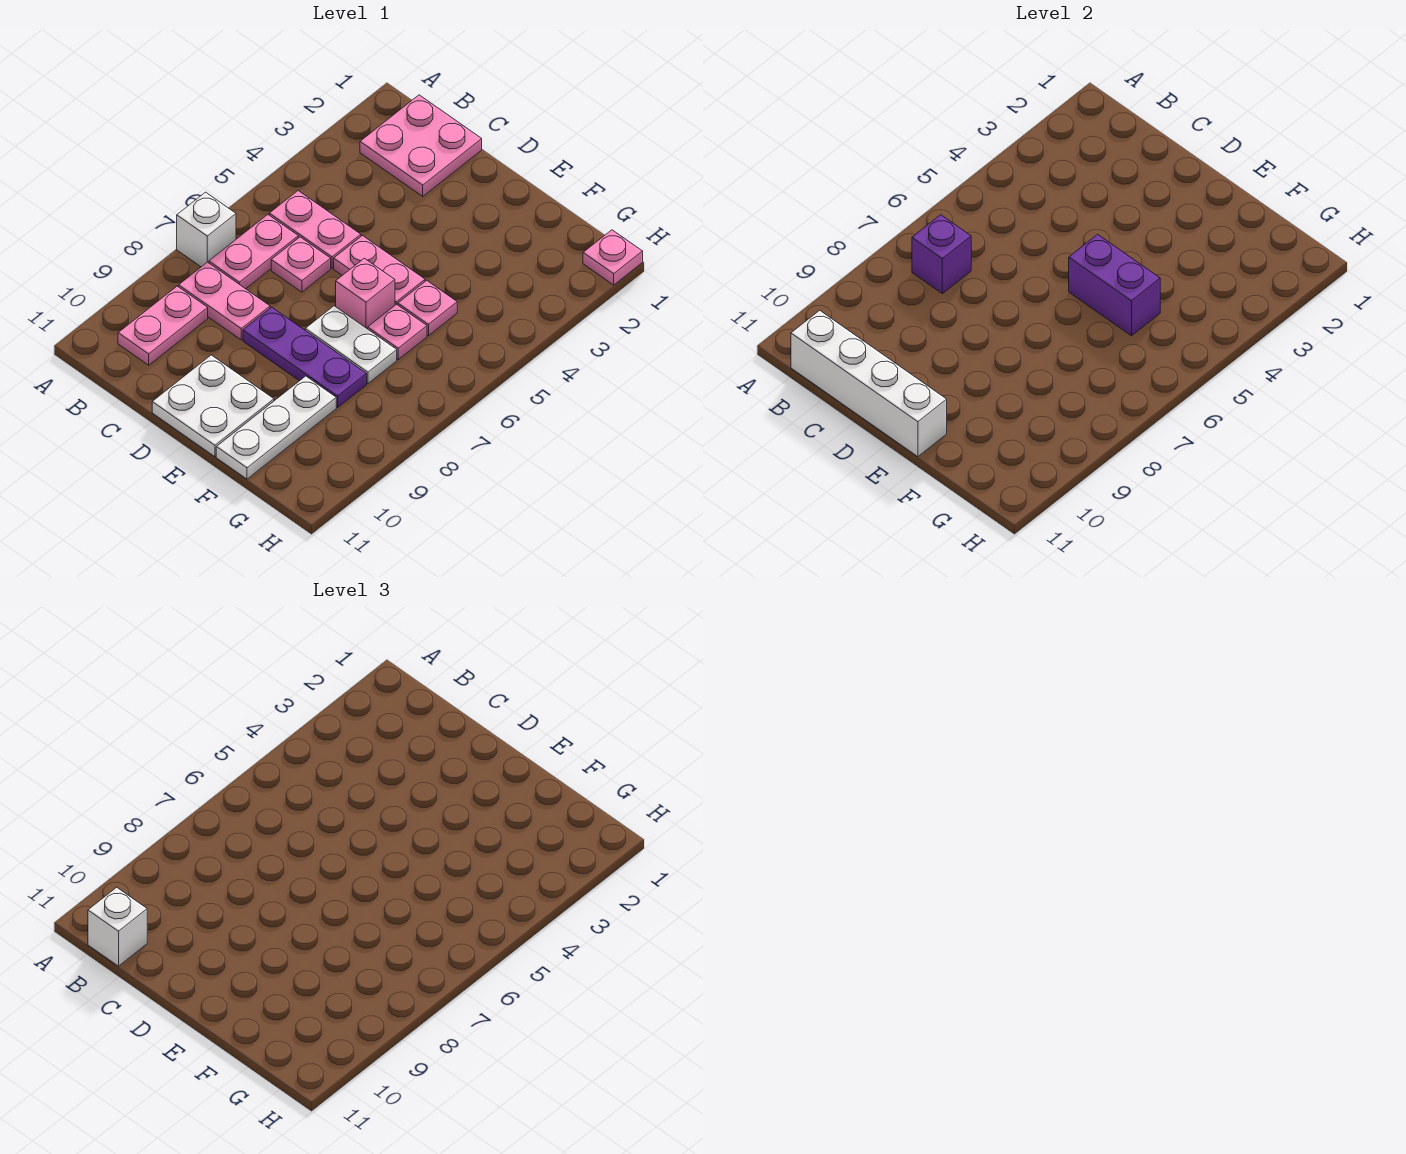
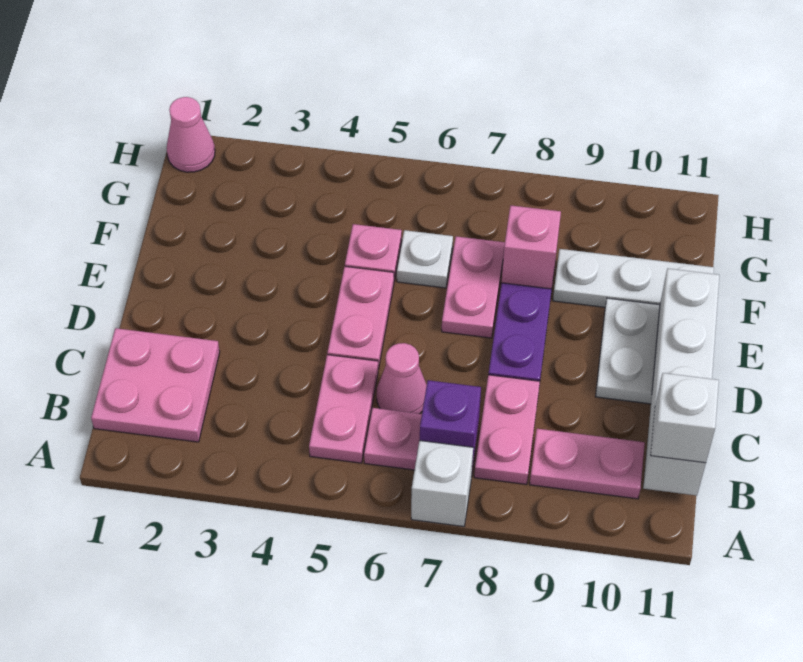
pink 1x1 plate [271,237,331,292] -> pink 1x1 cone [377,343,427,414]
purple 1x2 brick [1069,234,1160,336] -> none
pink 1x1 brick [336,258,395,329] -> pink 1x1 brick moved to [502,206,561,289]
white 1x2 plate [305,306,397,383] -> pink 1x2 plate [442,236,505,338]
pink 1x1 plate [368,304,427,359] -> white 1x1 plate [397,230,453,288]
pink 1x1 plate [583,230,643,285] -> pink 1x1 cone [167,97,215,172]

